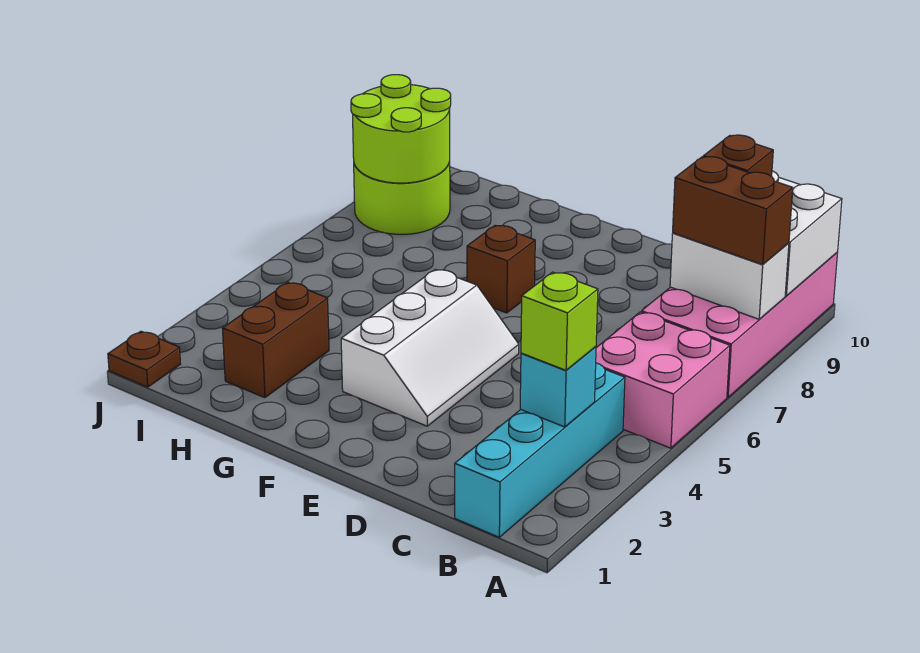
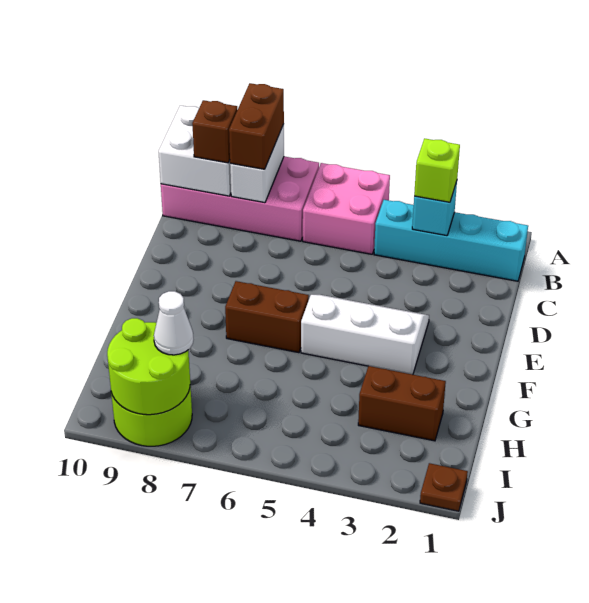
brown 1x1 brick [467,225,535,313] -> brown 1x2 brick [225,281,309,353]
none -> white 1x1 cone [154,291,194,355]

